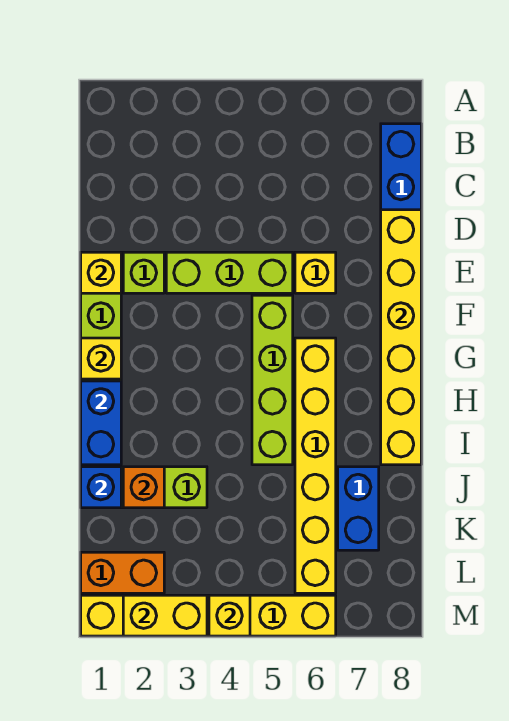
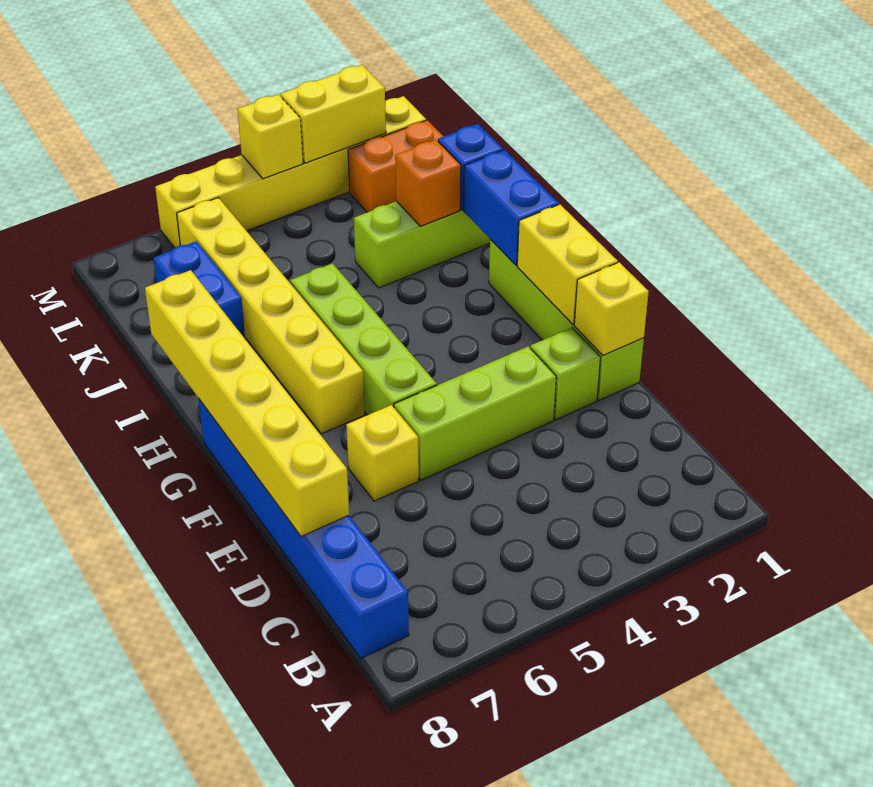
yellow 1x1 brick [81,338,121,379] -> yellow 1x2 brick [517,204,618,324]

